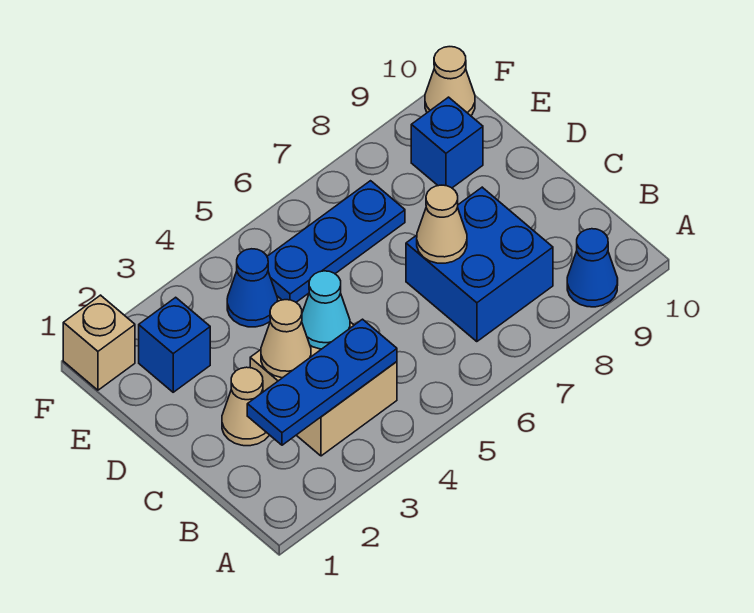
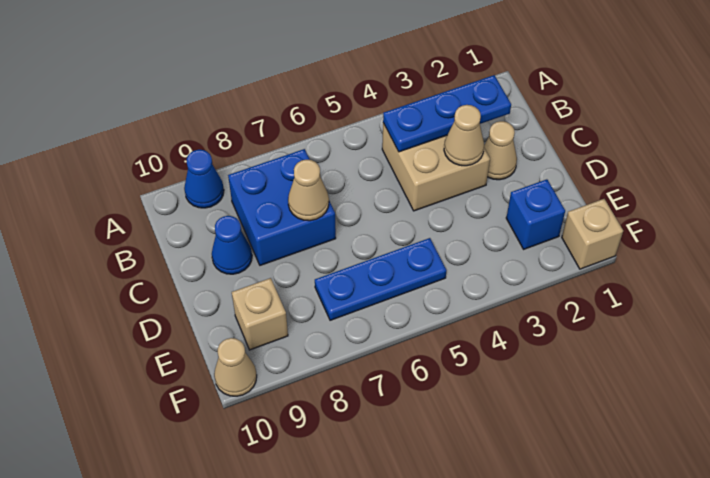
cyan 1x1 cone [302,271,350,349] -> none
blue 1x1 cone [227,249,278,327] -> blue 1x1 cone moved to [212,216,252,274]
blue 1x1 brick [411,97,483,188] -> tan 1x1 brick [232,278,288,350]

